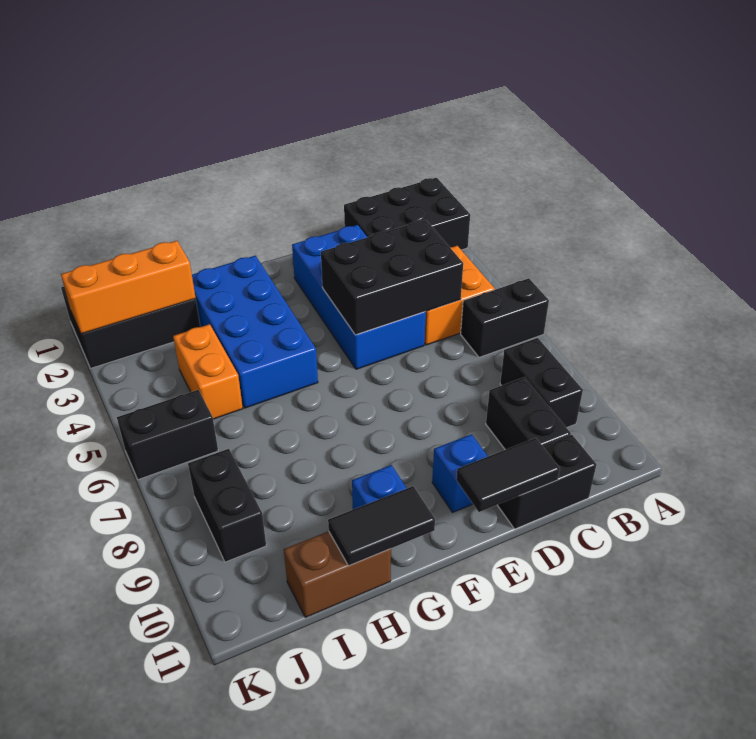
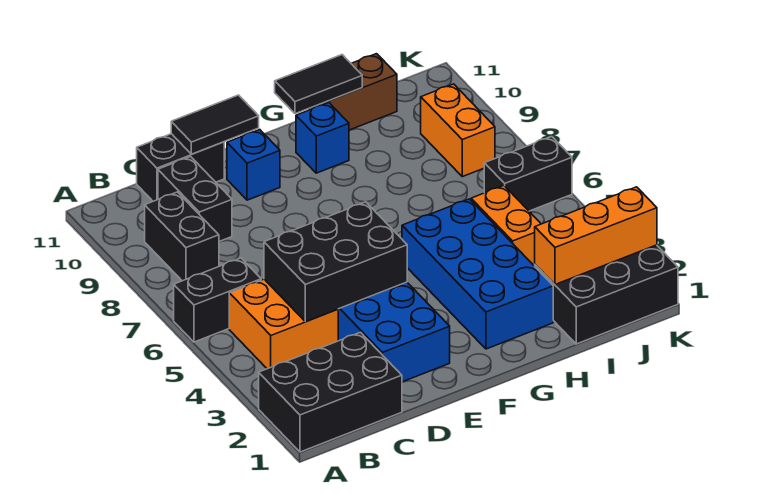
black 1x2 brick [188,449,266,562] -> orange 1x2 brick [421,84,495,177]

